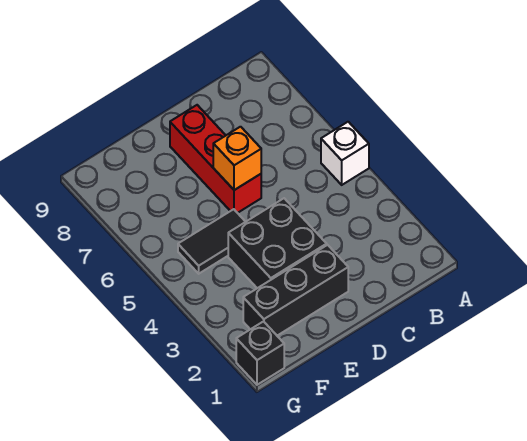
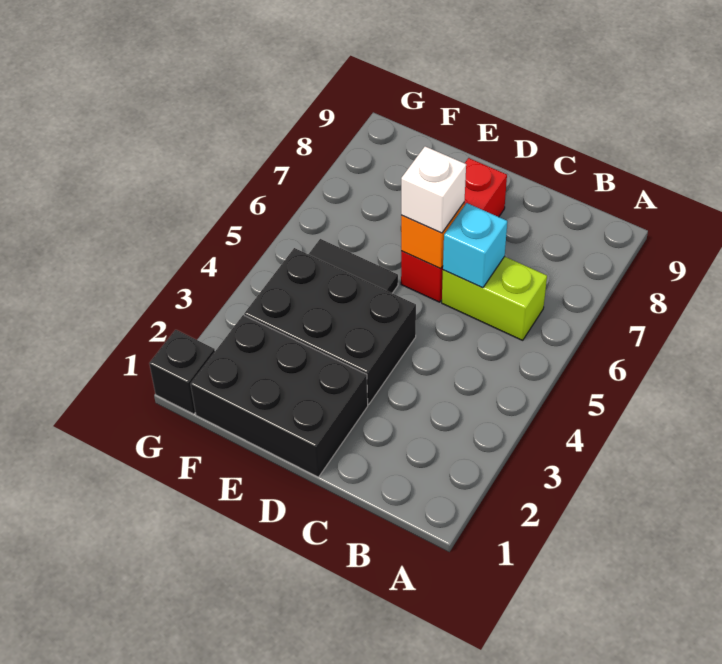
white 1x1 brick [321,122,369,185] -> white 1x1 brick moved to [401,147,466,233]
none -> lime 1x2 brick [442,257,547,340]
none -> cyan 1x1 brick [443,203,507,288]
black 1x3 brick [243,245,348,336] -> black 2x3 brick [191,315,368,477]
black 2x2 brick [228,198,327,288] -> black 2x3 brick [244,248,416,405]

